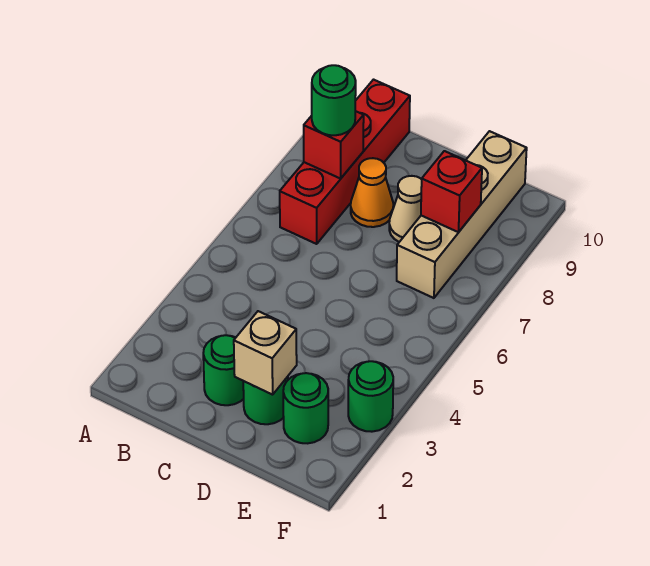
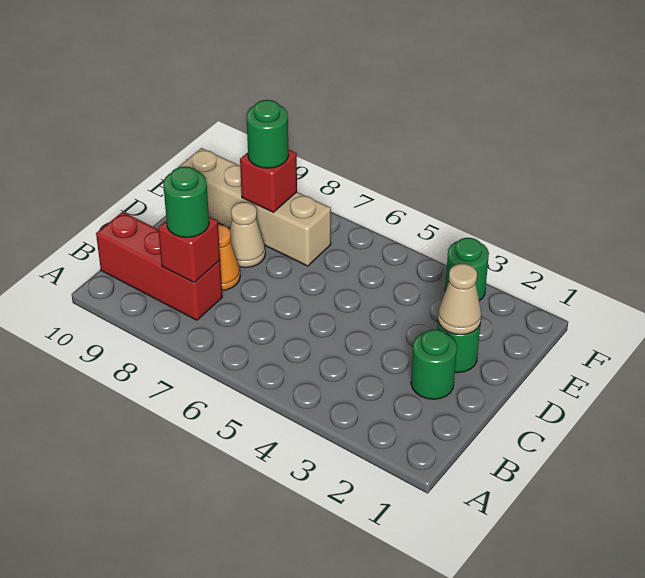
red 1x4 brick [280,80,410,244] -> red 1x3 brick [96,212,222,320]
tan 1x1 brick [234,311,297,395] -> tan 1x1 cone [438,264,481,335]
green 1x1 round brick [283,373,328,443] -> green 1x1 round brick moved to [246,100,288,168]

